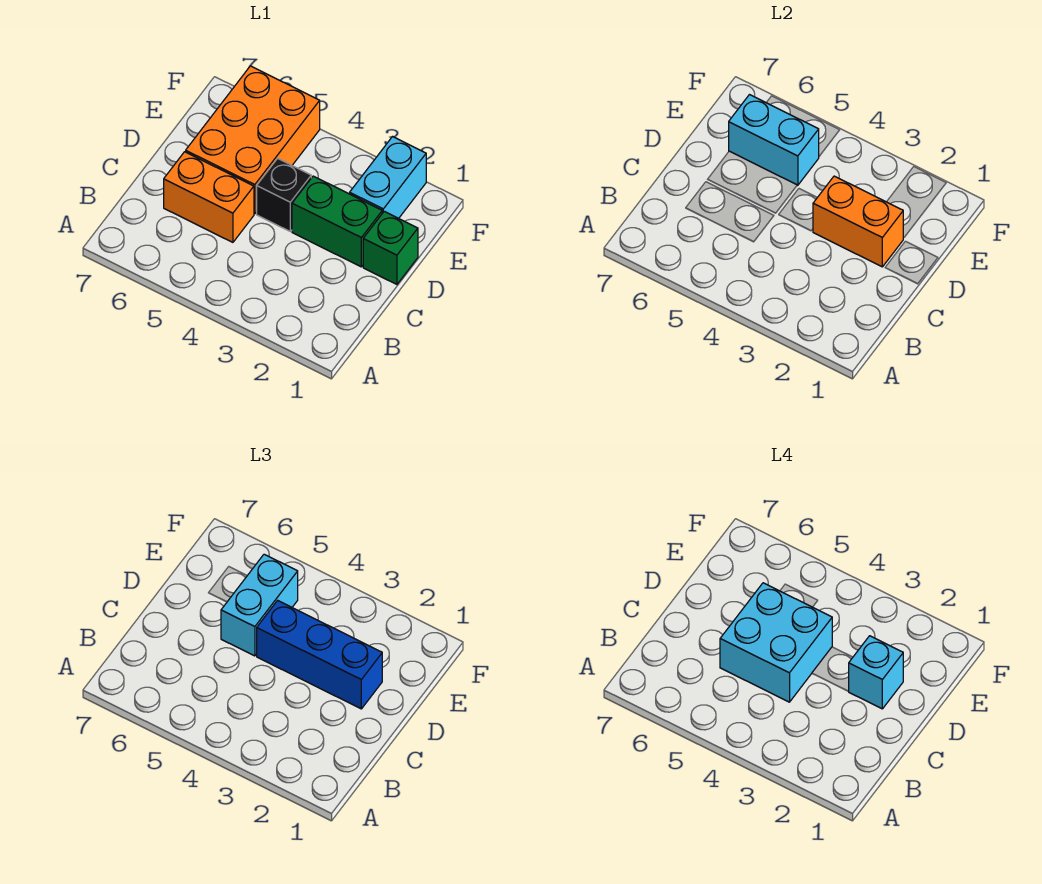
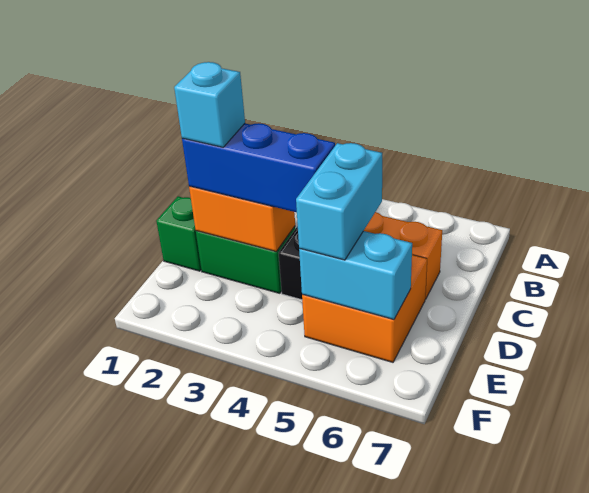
cyan 2x2 brick [720,583,832,702] -> none
orange 2x3 brick [186,66,320,214] -> orange 2x2 brick [302,255,427,362]
cyan 1x2 brick [350,137,426,218] -> none

